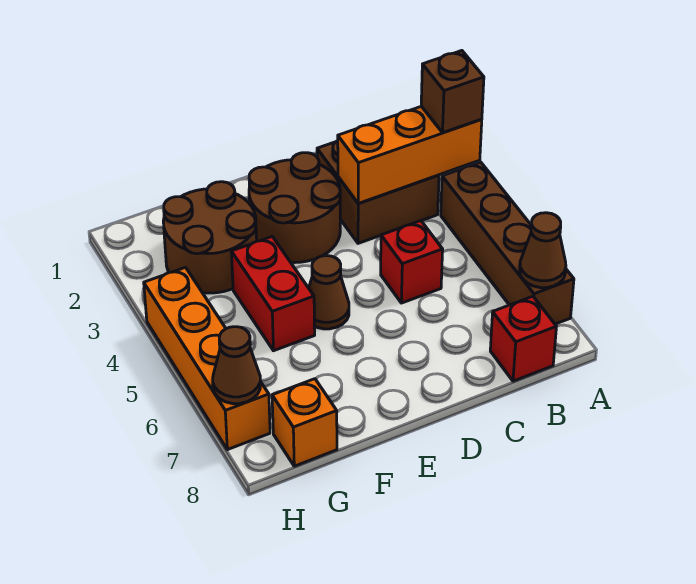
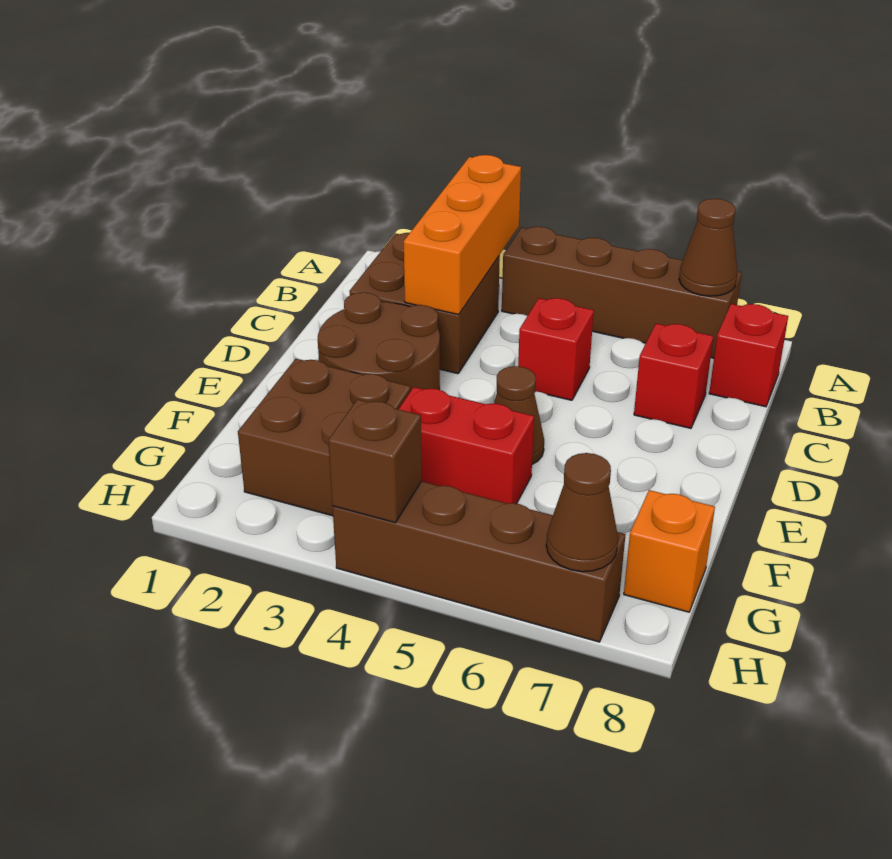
brown 1x1 brick [421,51,484,133] -> brown 1x1 brick moved to [328,400,422,523]
none -> red 1x1 brick [634,324,713,428]
brown 2x2 round brick [163,182,257,293] -> brown 2x2 brick [238,359,411,516]
orange 1x4 brick [144,268,270,450] -> brown 1x4 brick [333,481,626,642]

